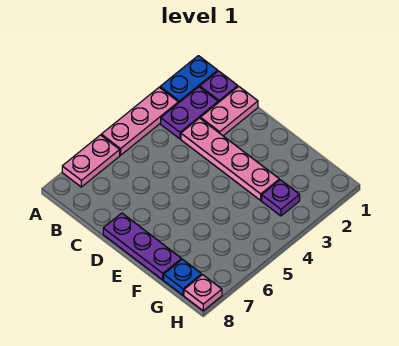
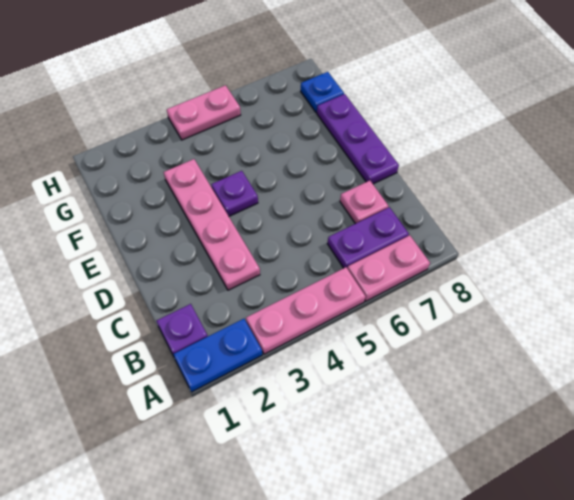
purple 1x2 plate [161,87,218,139] -> purple 1x2 plate moved to [327,207,409,268]
pink 1x2 plate [201,86,258,136] -> pink 1x2 plate moved to [167,85,241,140]
purple 1x1 plate [262,180,300,216] -> purple 1x1 plate moved to [211,171,258,216]
pink 1x1 plate [184,275,222,311] -> pink 1x1 plate moved to [340,181,388,224]

